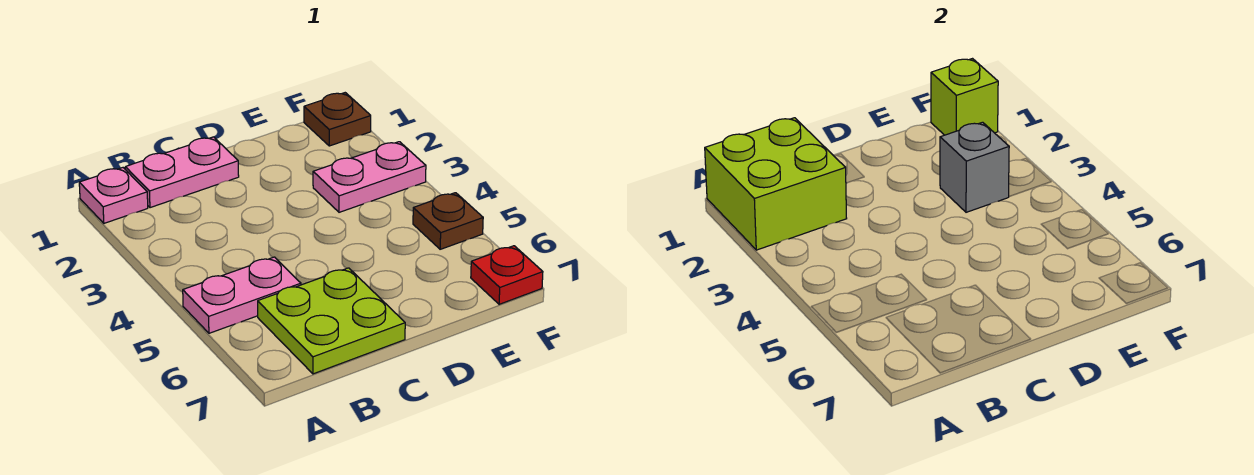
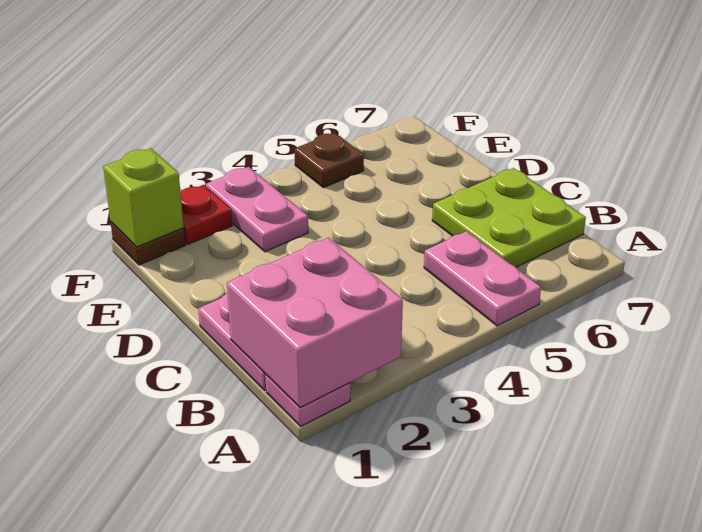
lime 2x2 brick [705,118,847,250] -> pink 2x2 brick [227,238,403,408]
grey 1x1 brick [940,122,1009,212] -> none
red 1x1 plate [471,246,543,304] -> red 1x1 plate moved to [180,185,232,244]

